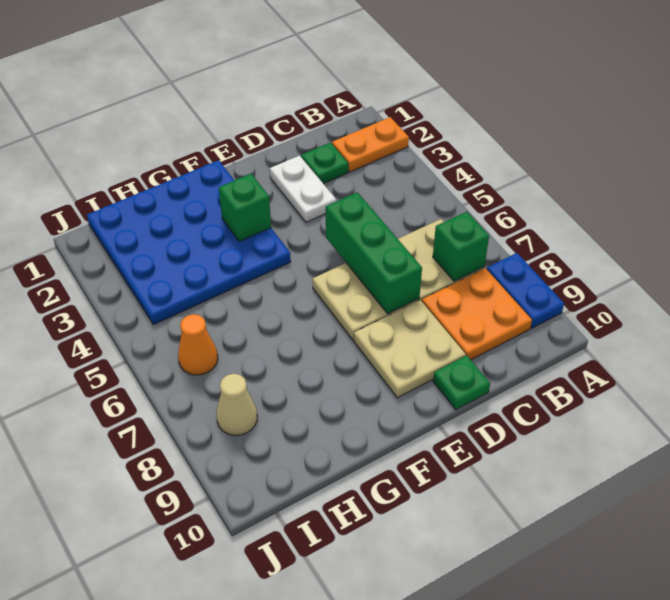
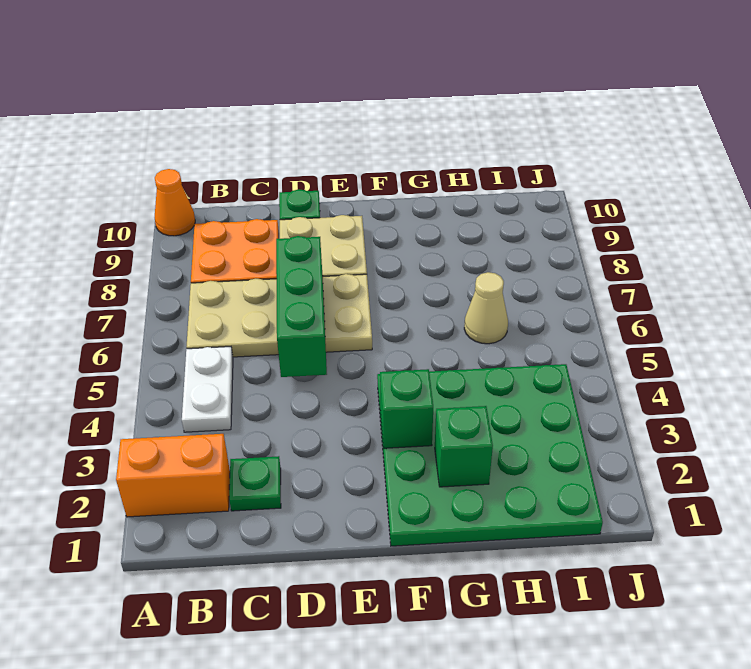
orange 1x2 plate [332,117,409,172] -> orange 1x2 brick [116,434,230,517]
blue 1x2 plate [487,253,564,328] -> none
green 1x1 brick [433,212,489,281] -> green 1x1 brick moved to [435,406,493,487]
white 1x2 plate [270,156,336,222] -> white 1x2 plate moved to [182,347,233,432]
blue 4x4 plate [87,160,291,325] -> green 4x4 plate [377,364,603,546]
orange 1x1 cone [178,314,218,375] -> orange 1x1 cone moved to [155,169,195,236]
tan 1x1 cone [216,374,257,435] -> tan 1x1 cone moved to [464,272,508,344]

